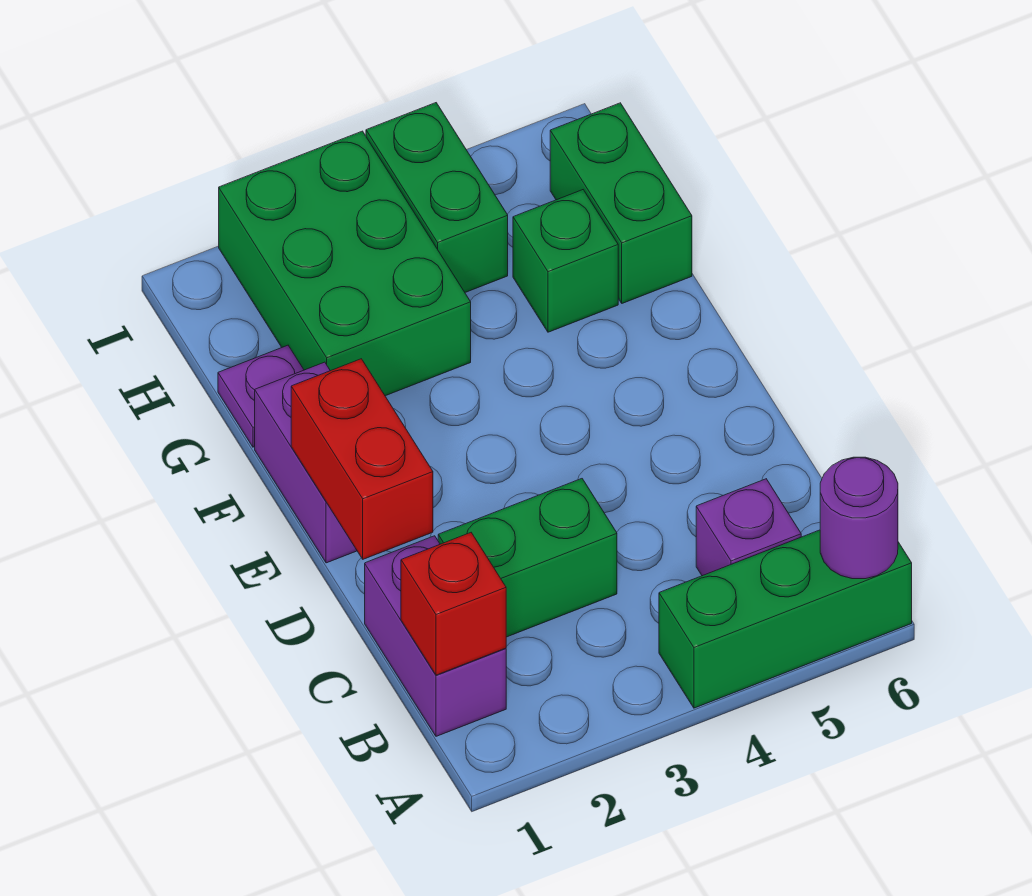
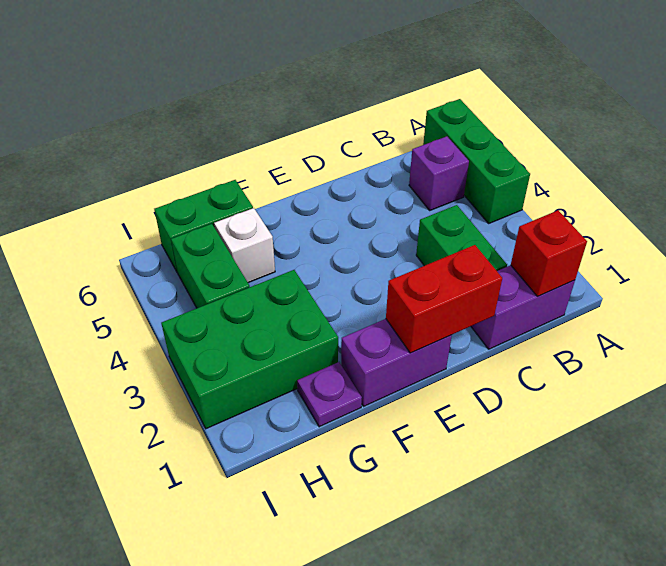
purple 1x1 round brick [820,457,898,579] -> none
green 1x1 brick [513,190,618,332] -> white 1x1 brick [214,208,275,283]
green 1x2 brick [366,103,508,292] -> green 1x2 brick turned to [171,224,250,308]

